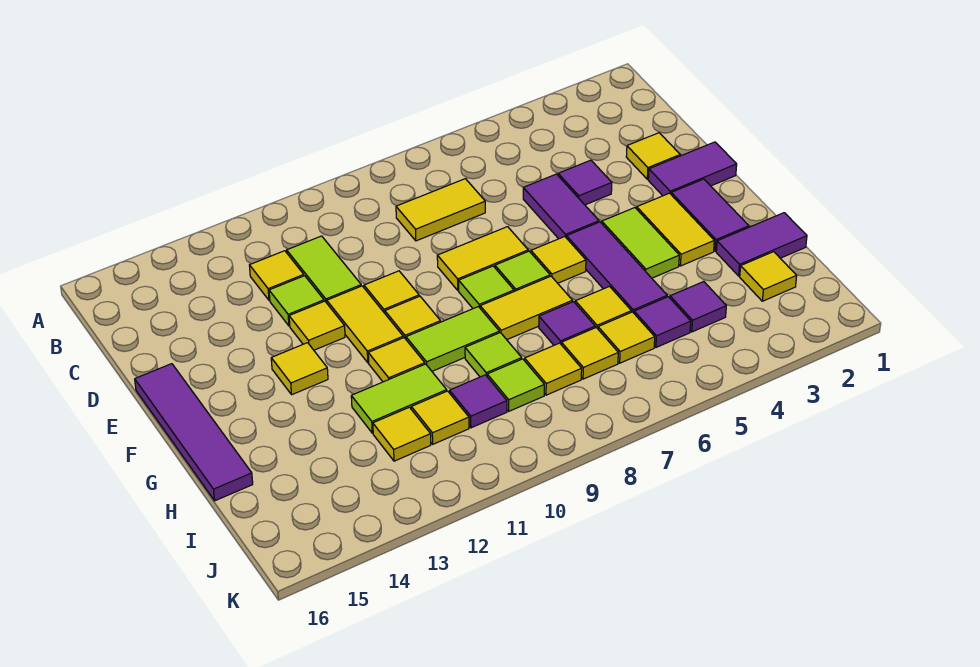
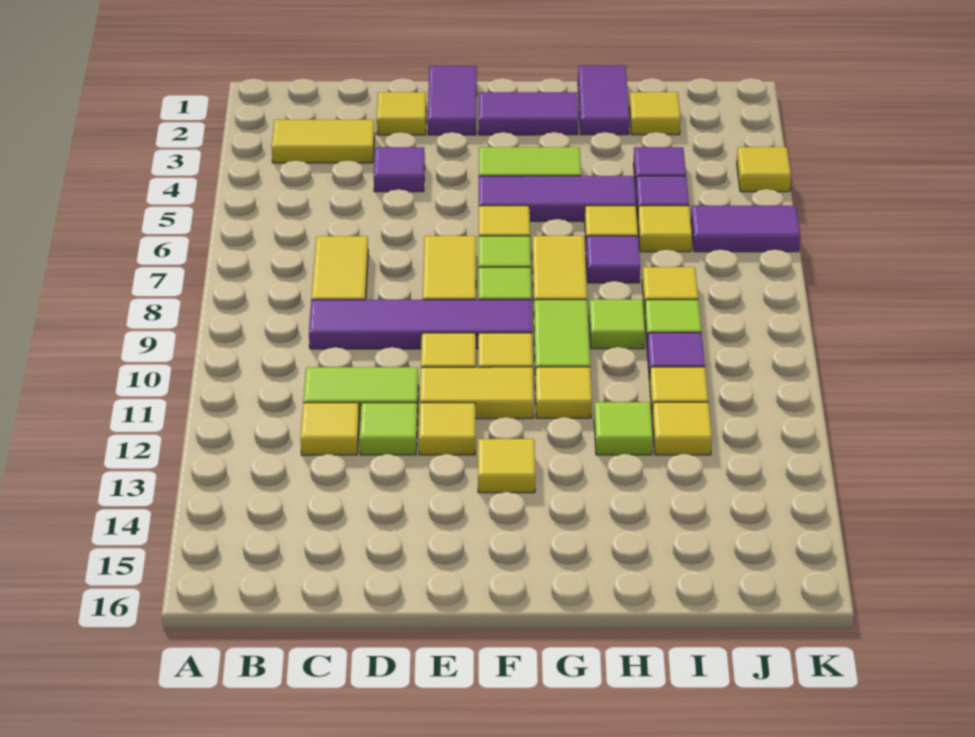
purple 1x2 tile [523,174,599,239] -> purple 1x2 tile moved to [691,206,800,252]
purple 1x4 tile [135,364,253,501] -> purple 1x4 tile moved to [309,300,532,349]
yellow 1x2 tile [637,193,714,266] -> yellow 1x2 tile moved to [272,120,375,163]
lime 1x2 tile [351,364,447,433] -> lime 1x1 tile [594,402,653,455]
yellow 1x1 tile [561,328,618,379] -> yellow 1x1 tile moved to [737,147,791,192]

